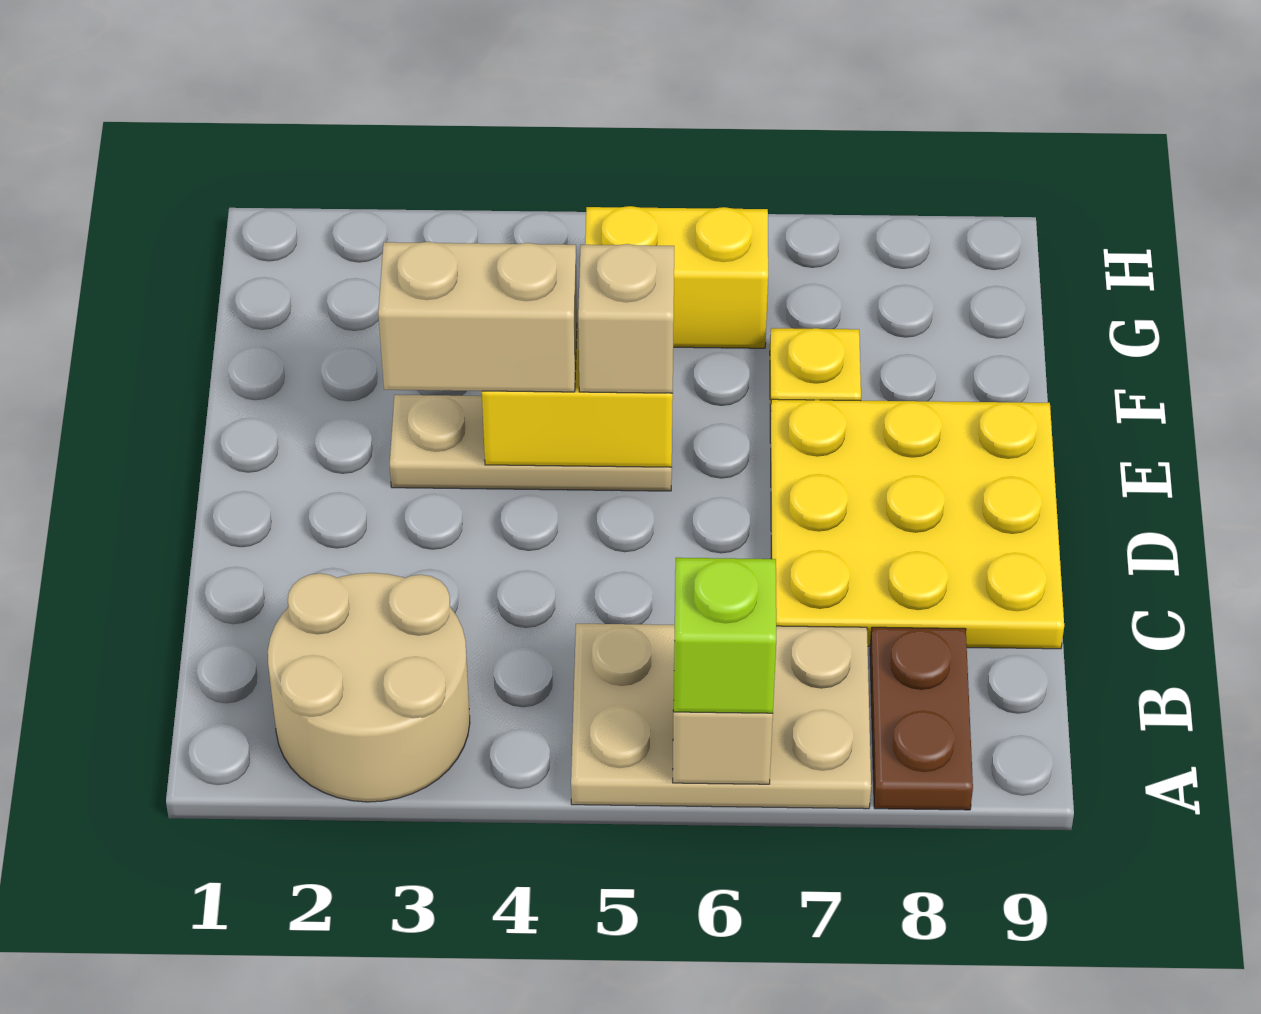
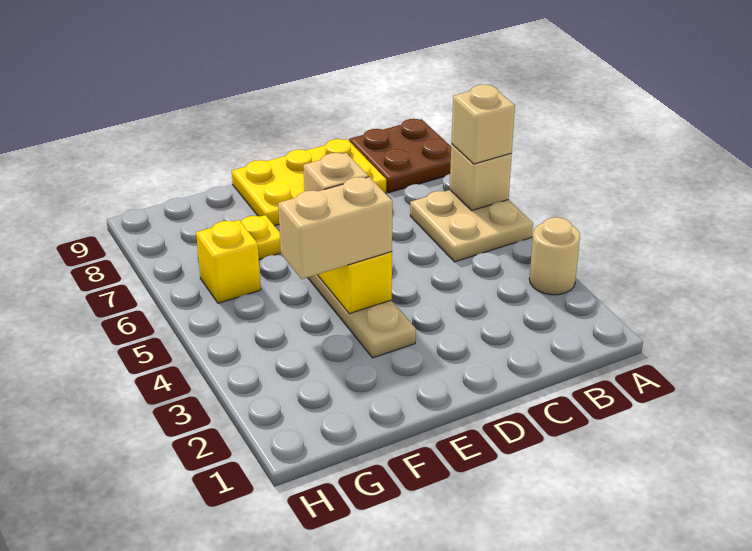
tan 2x2 round brick [268,573,470,802] -> tan 1x1 round brick [529,217,580,295]
tan 2x3 plate [571,624,871,809] -> tan 2x2 plate [410,190,533,262]
lime 1x1 brick [674,558,776,713] -> tan 1x1 brick [451,85,515,164]
brown 1x2 plate [870,627,973,810] -> brown 2x2 plate [349,119,451,193]
yellow 3x3 plate [770,399,1064,649] -> yellow 2x3 plate [232,139,386,226]
tan 1x2 brick [378,242,577,392] -> tan 1x2 brick turned to [278,177,392,279]
yellow 1x2 brick [585,206,768,348] -> yellow 1x1 brick [196,220,261,303]

